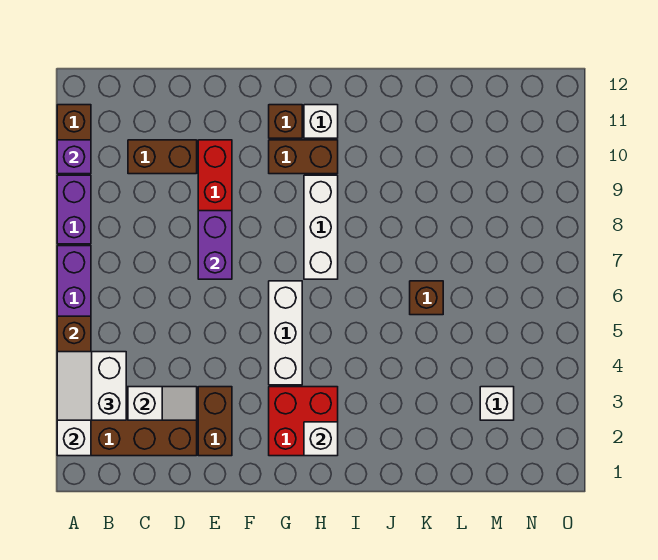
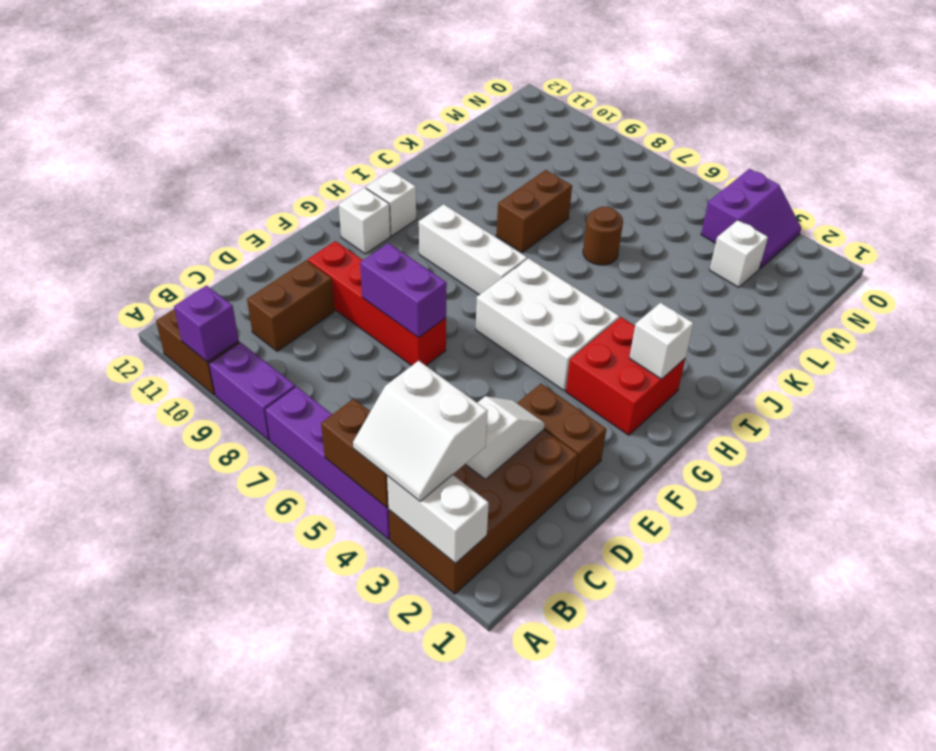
white 1x3 brick [269,281,302,385] -> white 2x3 brick [476,258,619,391]
brown 1x2 brick [269,140,338,174] -> brown 1x2 brick moved to [496,170,572,253]
brown 1x1 brick [269,105,302,138] -> white 1x1 brick [339,188,391,254]
brown 1x1 brick [410,281,443,315] -> brown 1x1 round brick [583,207,623,265]
none -> purple 2x2 slope [701,169,801,269]

